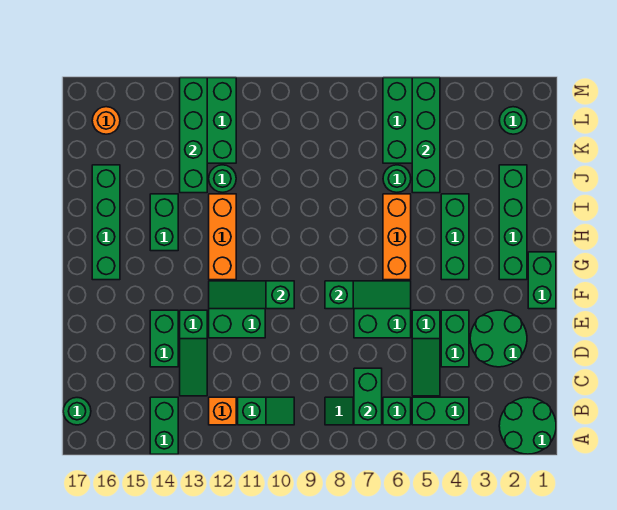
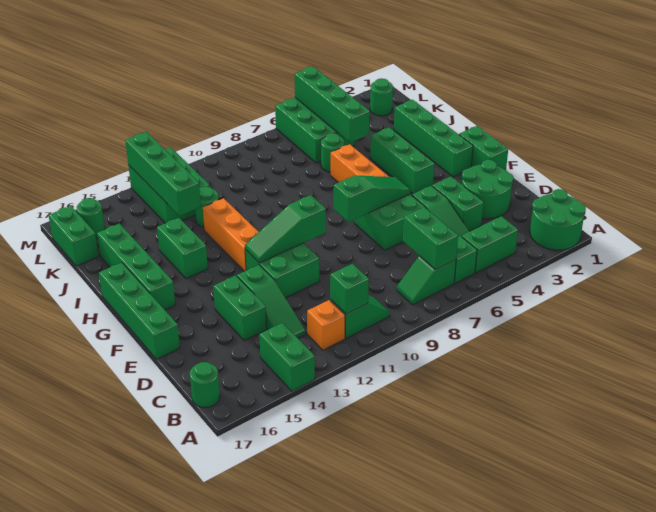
none -> green 1x1 brick [330,264,369,314]
none -> green 1x4 brick [99,263,180,359]
none -> green 1x2 brick [49,206,99,266]
orange 1x1 round brick [92,107,120,134] -> green 1x1 round brick [77,198,105,238]

